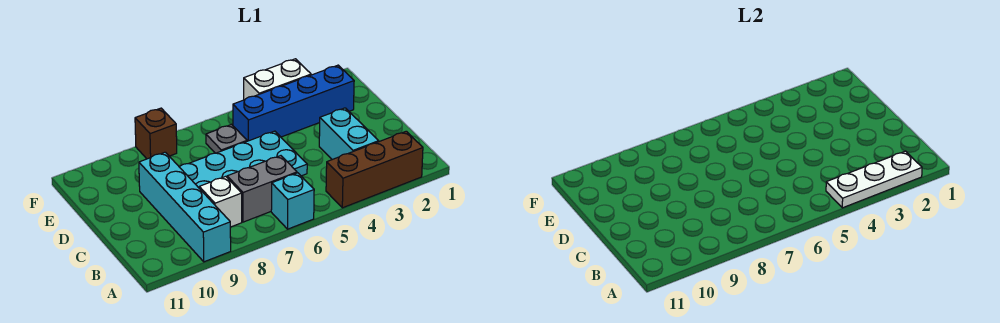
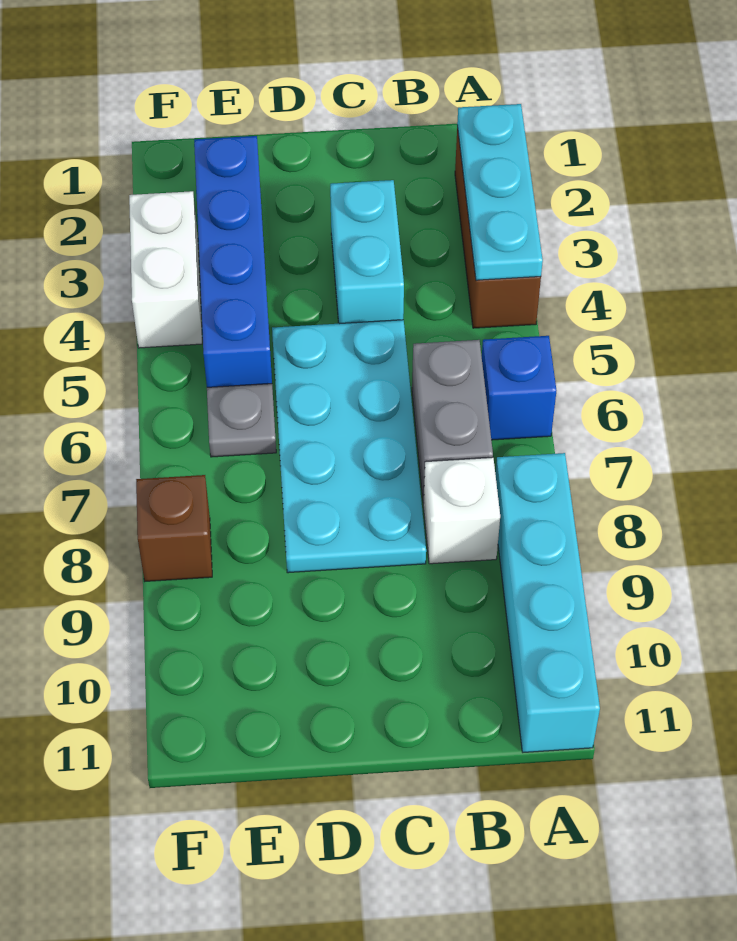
white 1x3 plate [826,151,922,208] -> cyan 1x3 plate [457,104,543,280]
cyan 1x1 brick [271,173,314,229] -> blue 1x1 brick [482,336,556,440]
cyan 1x4 brick [139,152,231,262] -> cyan 1x4 brick turned to [495,453,600,752]
cyan 1x2 brick [319,108,379,160] -> cyan 1x2 brick turned to [330,180,404,324]

